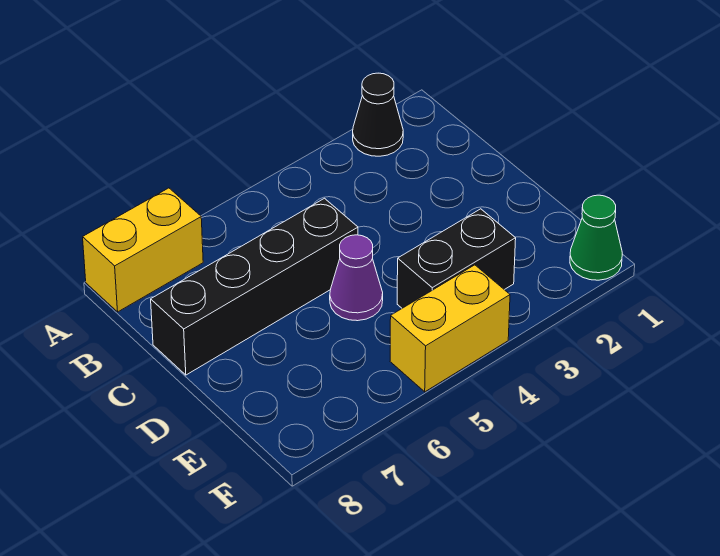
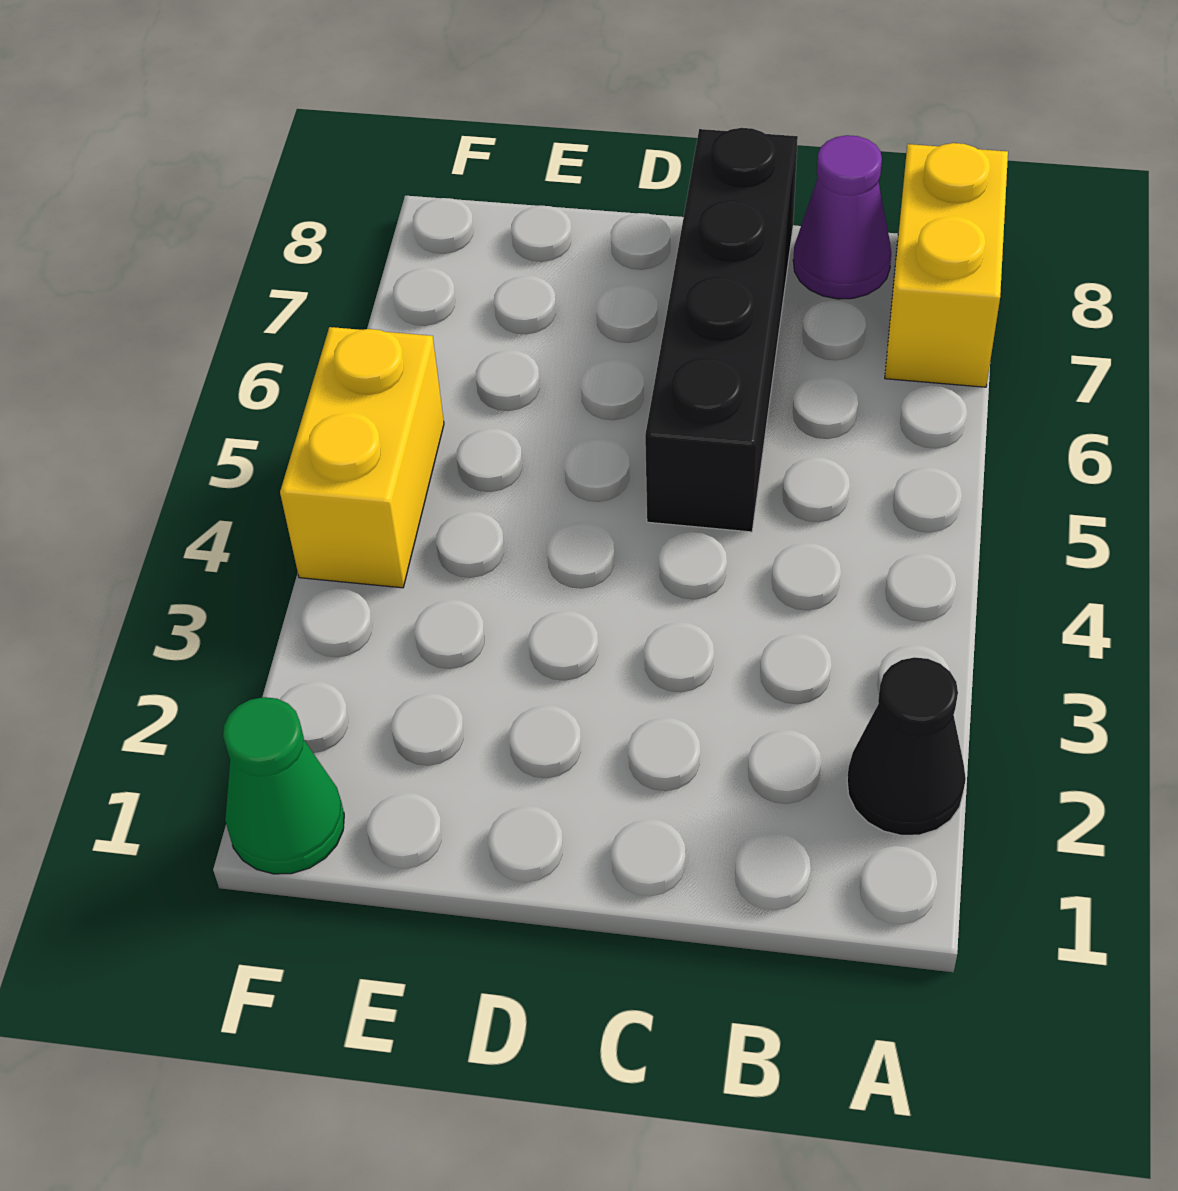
purple 1x1 cone [330,235,383,321] -> purple 1x1 cone moved to [793,135,891,299]
black 1x2 brick [397,209,516,308] -> none

